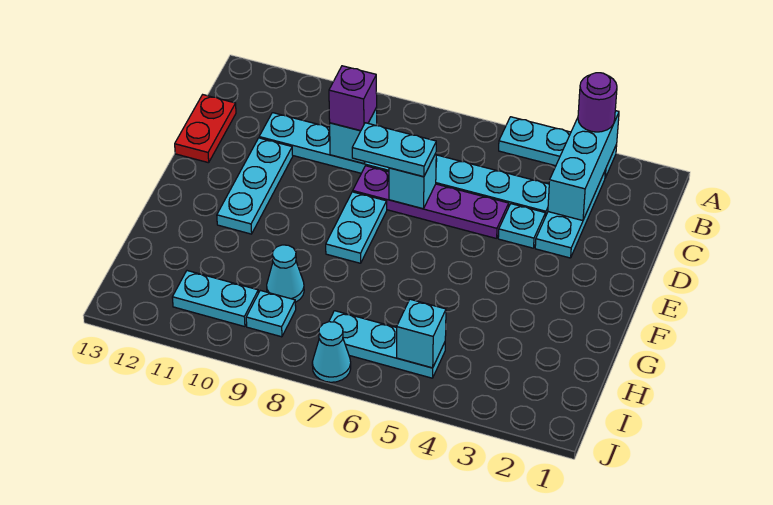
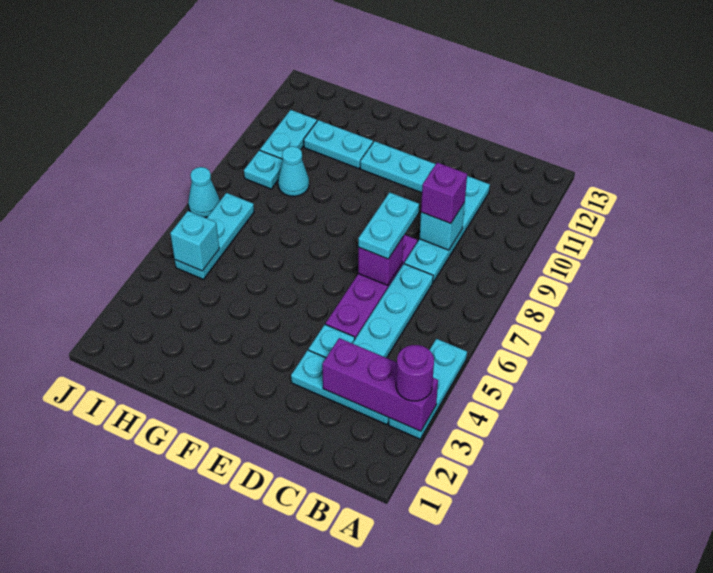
cyan 1x3 brick [548,111,619,221] -> purple 1x3 brick [322,338,438,431]
red 1x2 plate [175,95,236,163] -> none
cyan 1x1 brick [389,153,436,209] -> purple 1x1 brick [358,238,403,285]
cyan 1x2 plate [326,192,387,263] -> cyan 1x2 plate moved to [304,120,373,169]

